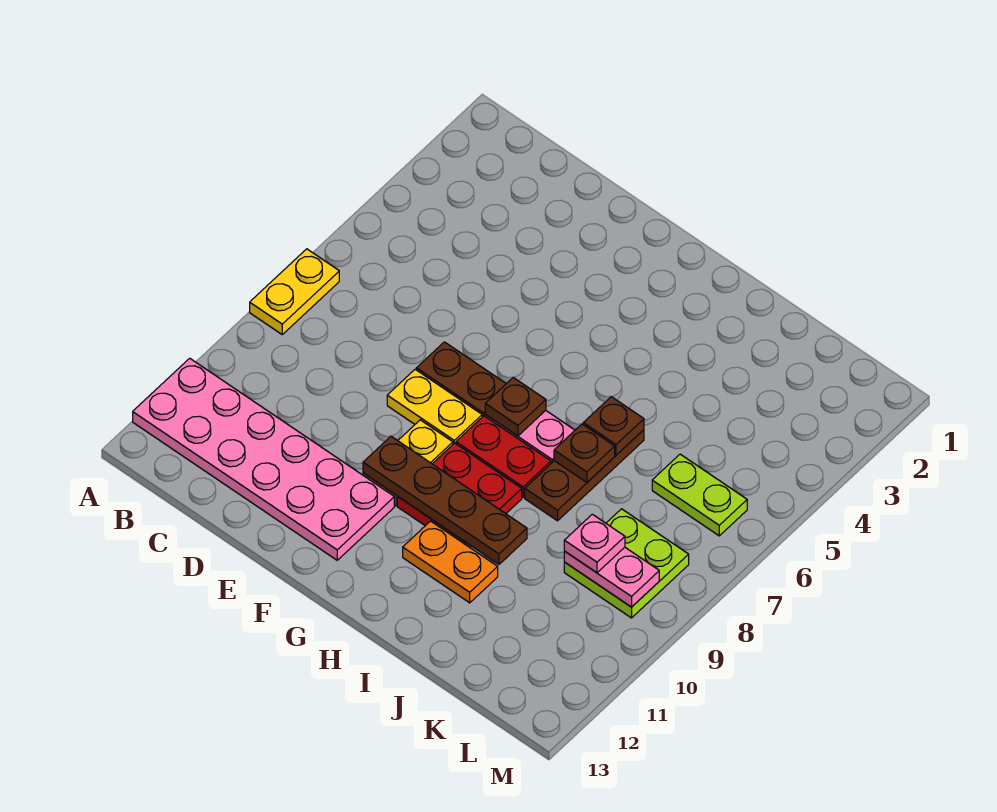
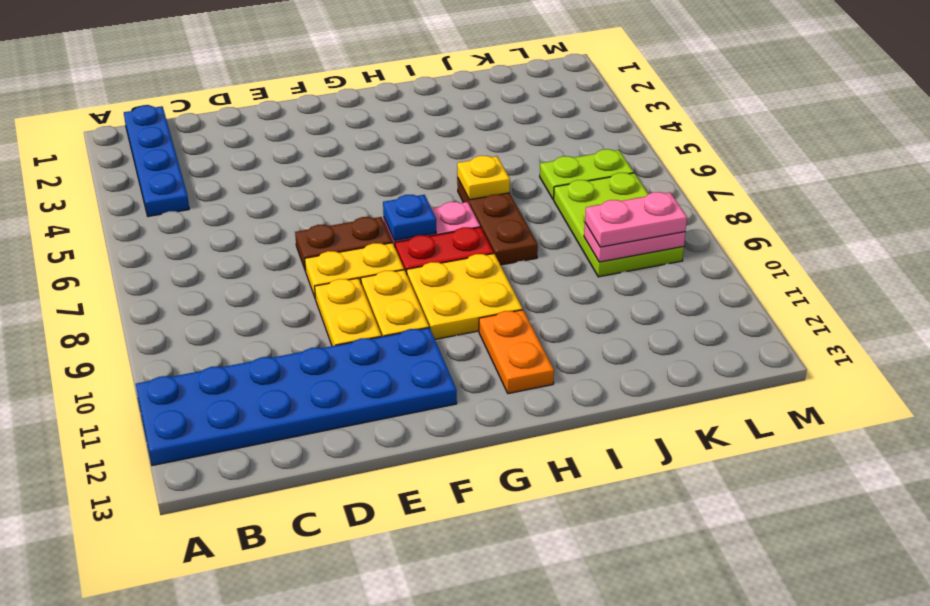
yellow 1x2 plate [250,249,339,334] -> yellow 1x2 plate moved to [315,278,381,346]
pink 2x6 plate [133,358,394,560] -> blue 2x6 plate [136,328,457,466]
none -> blue 1x4 plate [124,105,189,216]
brown 1x4 plate [363,437,527,564] -> none
brown 1x1 plate [485,377,546,436] -> blue 1x1 plate [383,195,436,241]
red 2x2 plate [397,443,522,547] -> yellow 2x2 plate [407,254,523,339]
orange 1x2 plate [403,521,498,603] -> orange 1x2 plate turned to [479,310,554,394]
brown 1x1 plate [583,397,644,455] -> yellow 1x1 plate [457,156,510,200]
brown 1x1 plate [554,424,615,482] -> none
lime 2x2 plate [564,509,689,618] -> lime 2x3 plate [554,173,684,277]
pink 1x1 plate [564,514,625,573] -> pink 1x2 plate [585,192,687,247]

